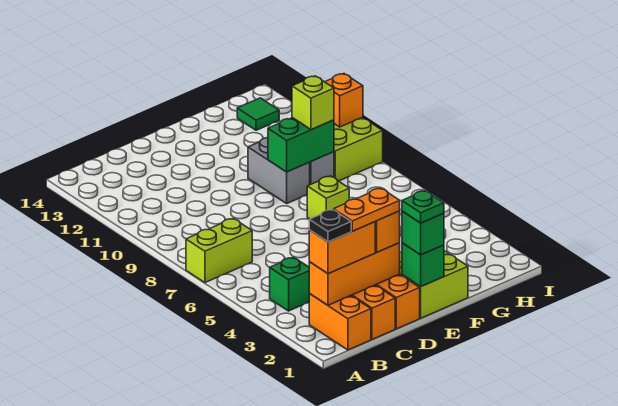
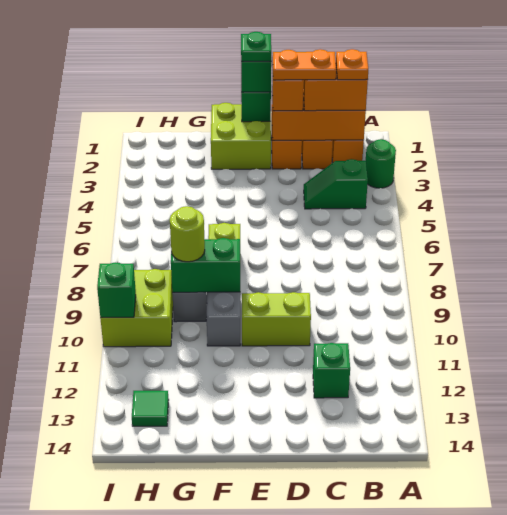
none -> green 1x1 round brick [366,139,396,188]
lime 1x2 brick [186,218,252,283] -> lime 1x2 brick moved to [242,292,311,346]
black 1x1 plate [309,209,351,242] -> orange 1x1 plate [336,49,368,80]
none -> green 1x1 brick [313,343,350,398]
lime 1x1 brick [292,76,334,130] -> lime 1x1 round brick [170,206,205,262]
orange 1x1 brick [325,74,363,127] -> green 1x1 brick [97,262,136,317]

